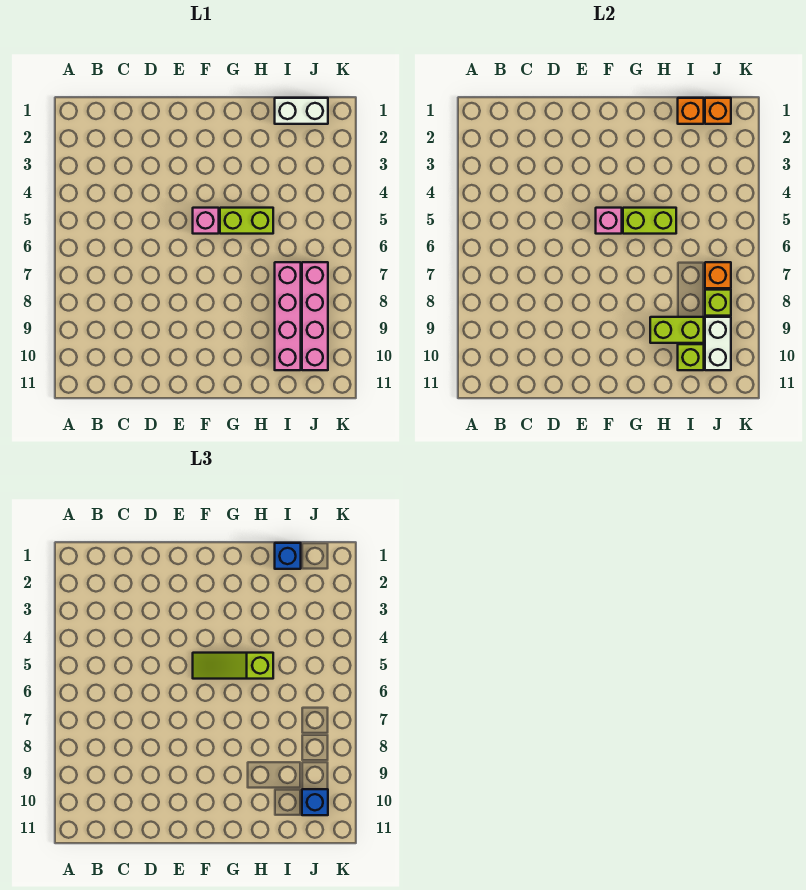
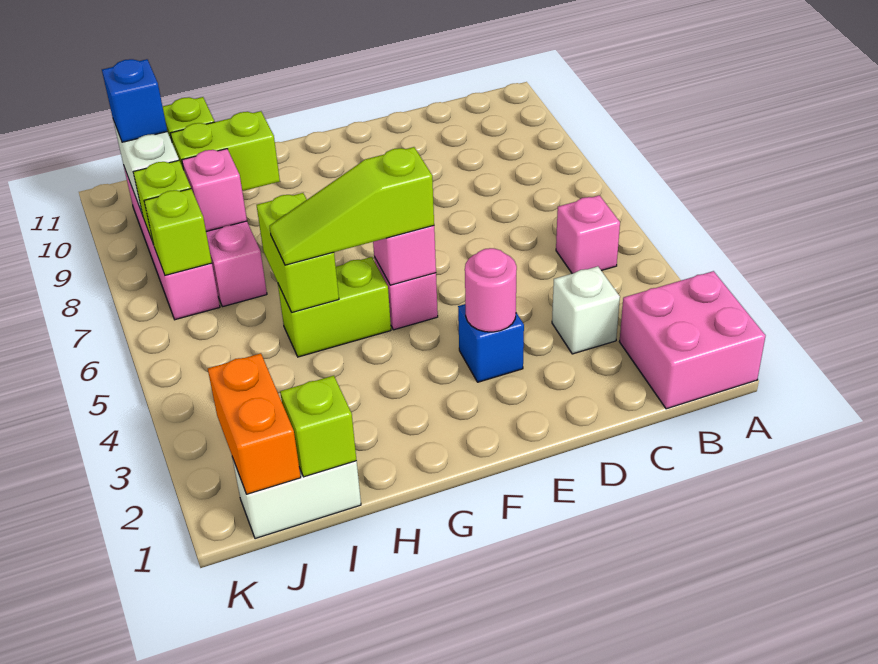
none -> pink 2x2 brick [619,271,765,409]
none -> pink 1x1 brick [556,195,620,274]
none -> white 1x1 brick [552,266,620,354]
none -> pink 1x1 round brick [465,248,517,332]
lime 1x3 slope [193,653,273,679] -> lime 1x3 slope turned to [270,147,434,265]
lime 1x2 brick [623,208,676,234] -> lime 1x2 brick turned to [257,193,339,312]
orange 1x1 brick [678,98,704,124] -> lime 1x1 brick [280,376,357,477]
blue 1x1 brick [275,543,301,569] -> blue 1x1 brick moved to [458,304,524,382]
none -> pink 1x1 brick [182,149,247,232]
orange 1x1 brick [705,98,731,124] -> orange 1x2 brick [208,353,301,494]
orange 1x1 brick [705,262,731,288] -> lime 1x1 brick [144,189,212,275]

